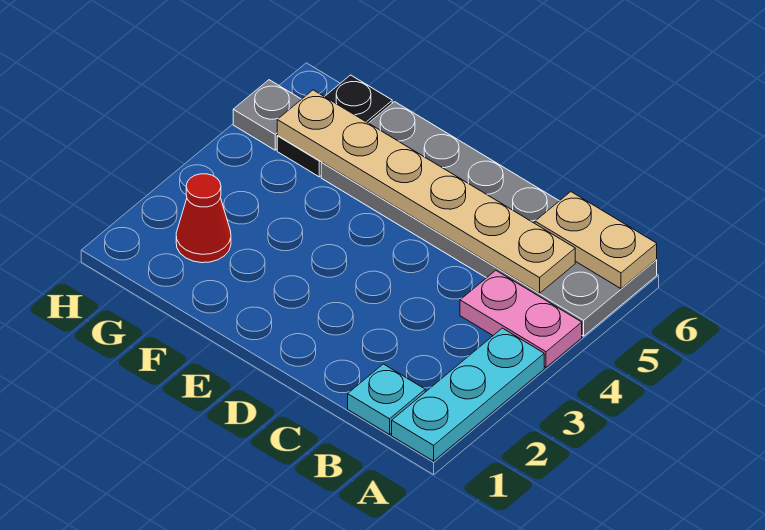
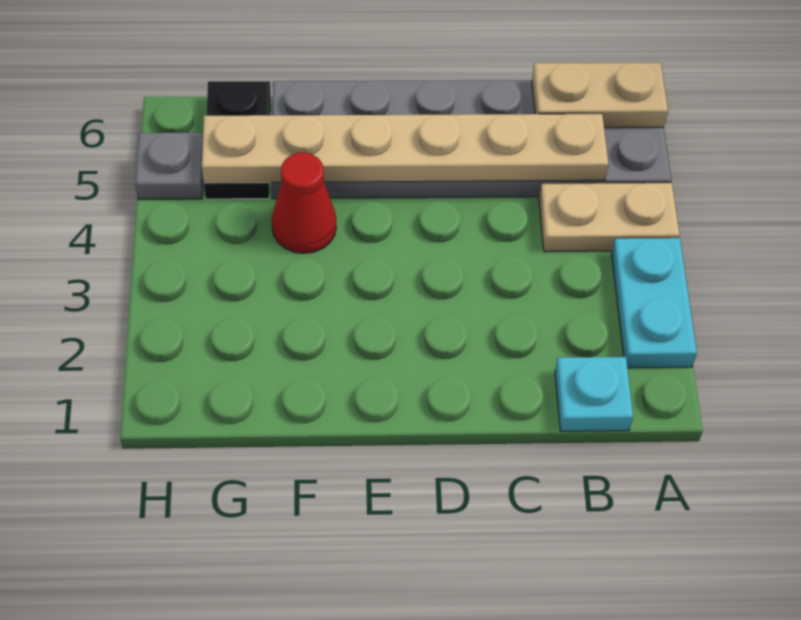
cyan 1x3 plate [392,328,544,461] -> cyan 1x2 plate [612,238,697,368]
pink 1x2 plate [460,271,582,367] -> tan 1x2 plate [539,183,680,252]
red 1x1 cone [176,174,231,263] -> red 1x1 cone moved to [272,153,336,253]

